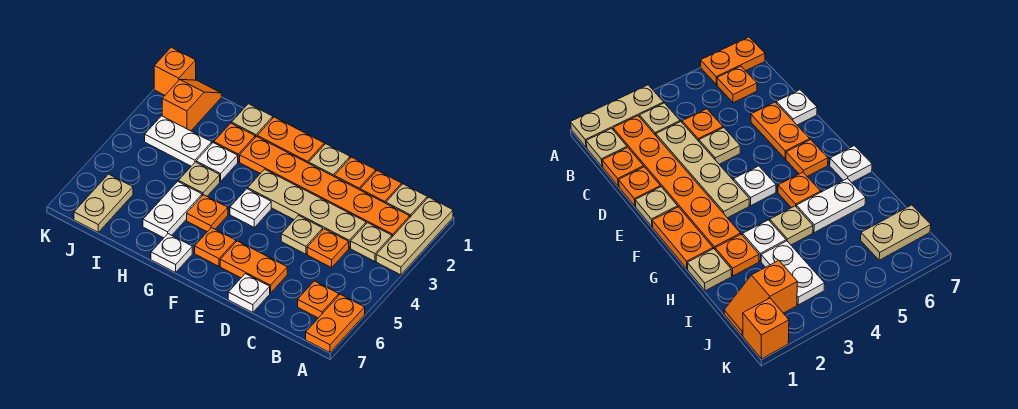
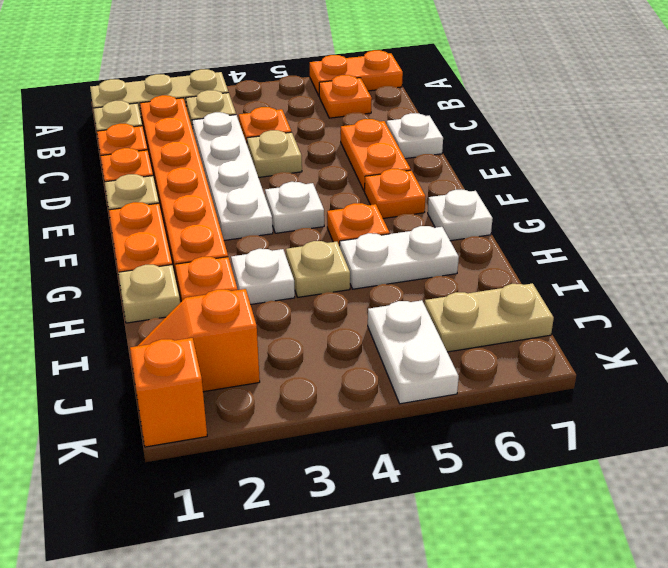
tan 1x4 plate [248,169,366,248] -> white 1x4 plate [192,112,273,240]
white 1x2 plate [145,116,212,166] -> white 1x2 plate moved to [368,300,459,404]

